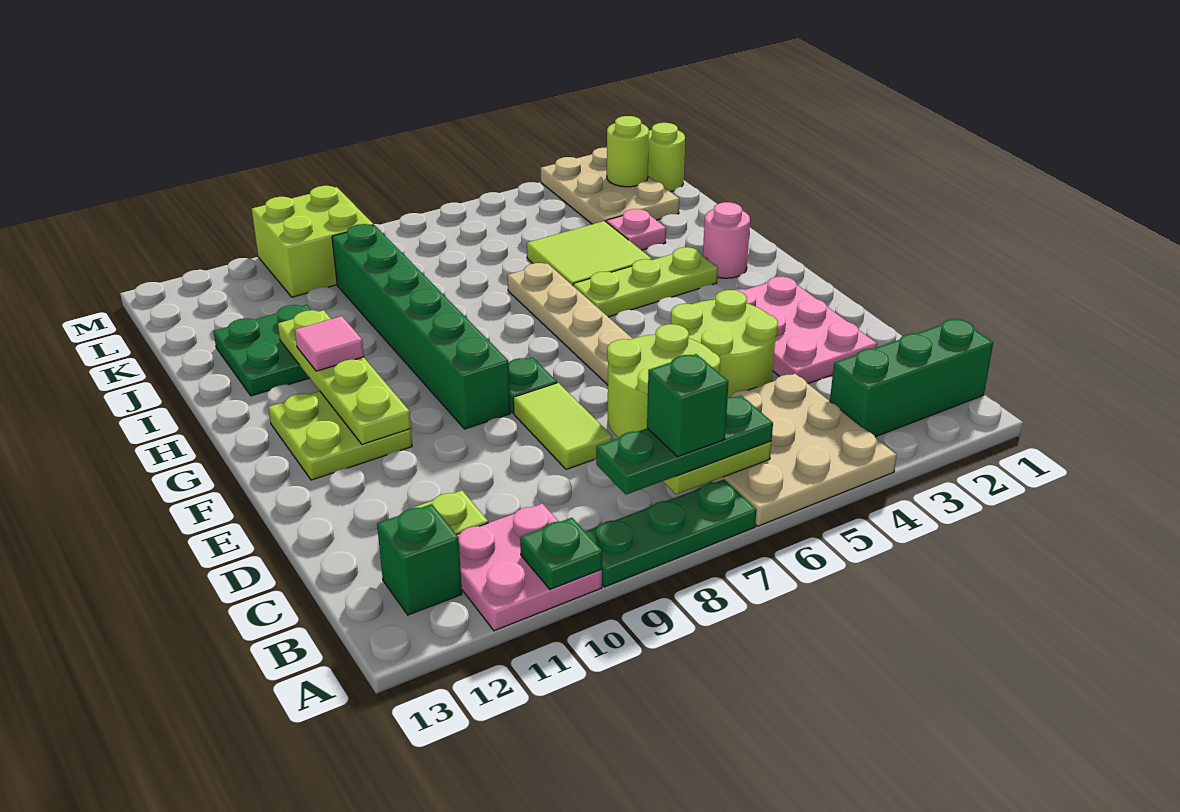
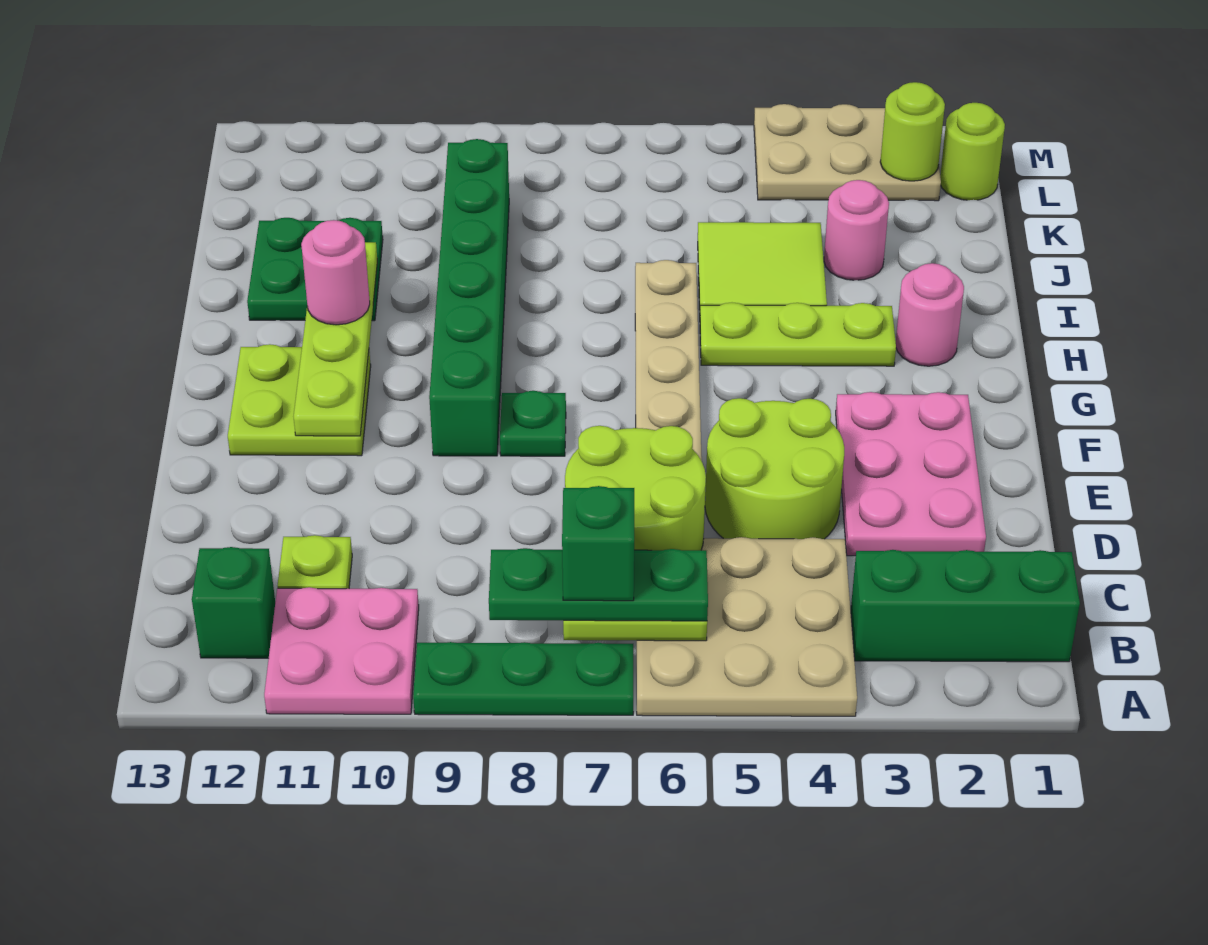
green 1x1 plate [520,518,602,589] -> none
lime 1x2 tile [513,383,612,469] -> none
pink 1x1 tile [295,316,364,371] -> pink 1x1 round brick [301,220,370,325]
pink 1x1 plate [606,209,666,250] -> pink 1x1 round brick [824,180,889,280]
tan 2x3 plate [541,148,679,224] -> tan 2x3 plate turned to [754,104,941,201]
lime 2x2 brick [252,186,374,297] -> none

